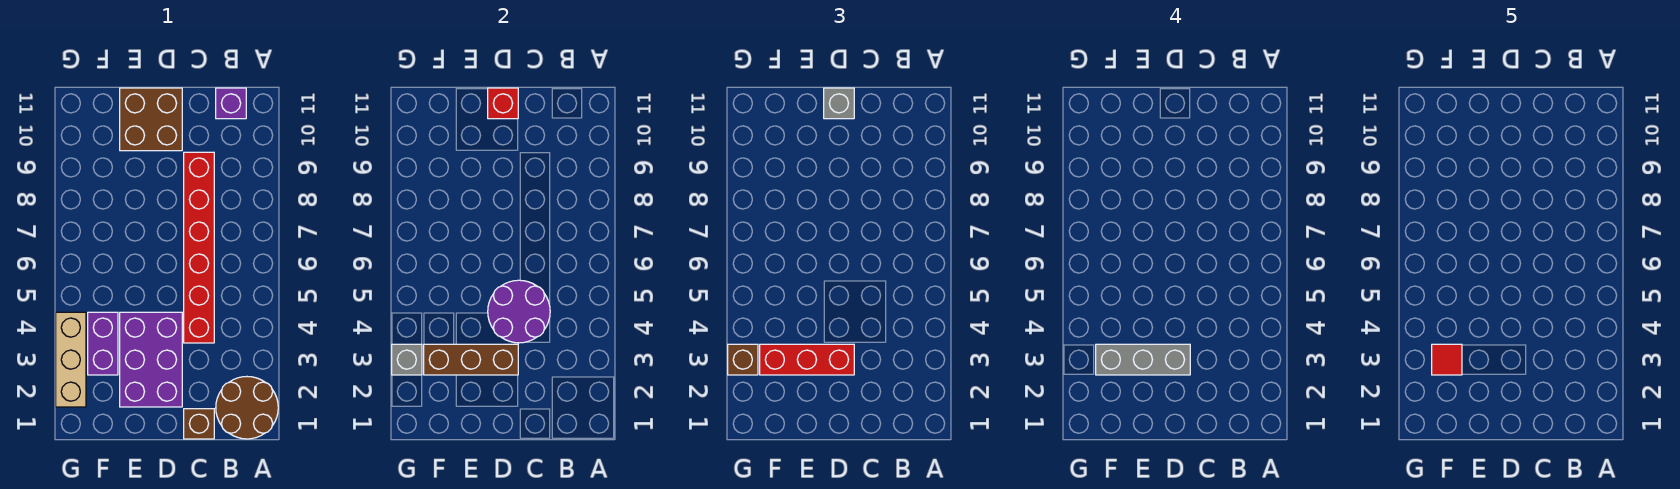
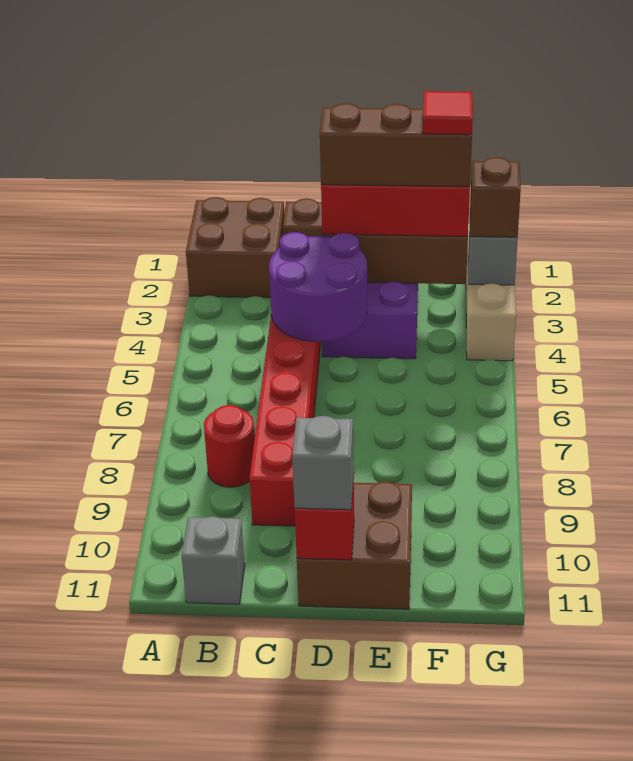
brown 2x2 round brick [216,377,278,439] -> brown 2x2 brick [186,197,284,298]
none -> red 1x1 round brick [204,405,255,487]
purple 1x1 brick [216,88,246,119] -> grey 1x1 brick [182,516,245,604]
grey 1x3 brick [1096,344,1190,375] -> brown 1x3 brick [320,103,472,187]
purple 1x2 brick [88,312,118,375] -> none

